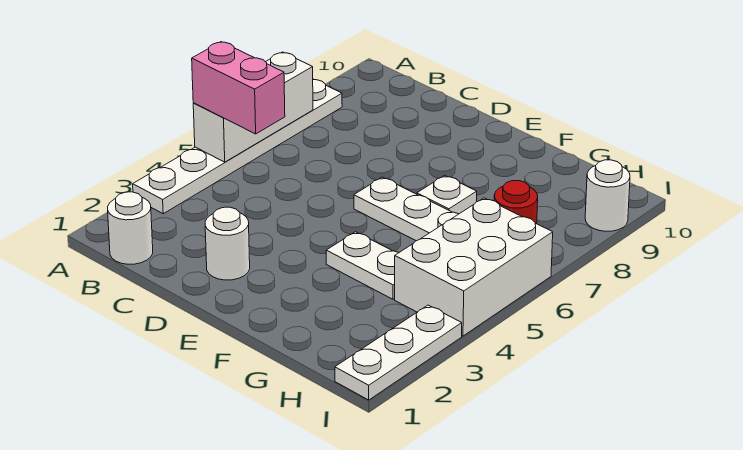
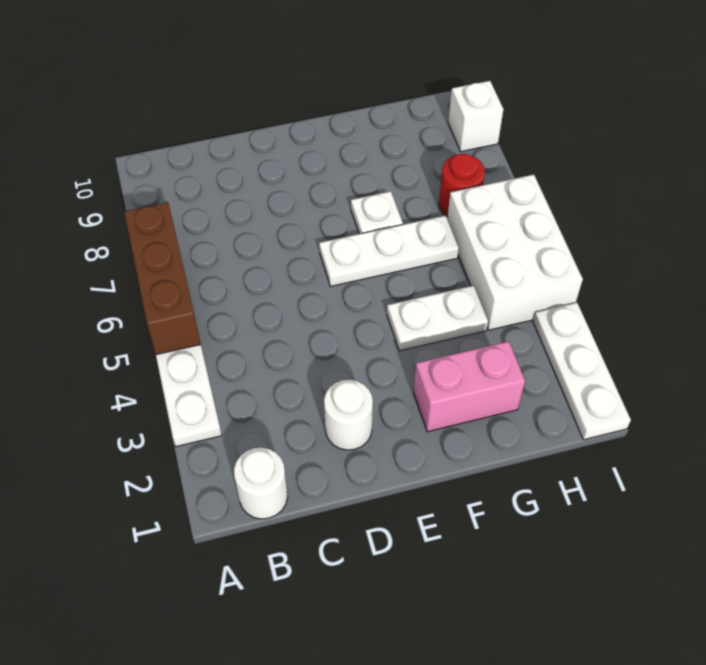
white 1x3 brick [193,52,313,162] -> brown 1x3 brick [124,202,201,355]
pink 1x2 brick [192,42,285,134] -> pink 1x2 brick moved to [414,341,525,432]
white 1x1 round brick [585,160,630,231] -> white 1x1 brick [448,81,503,152]

